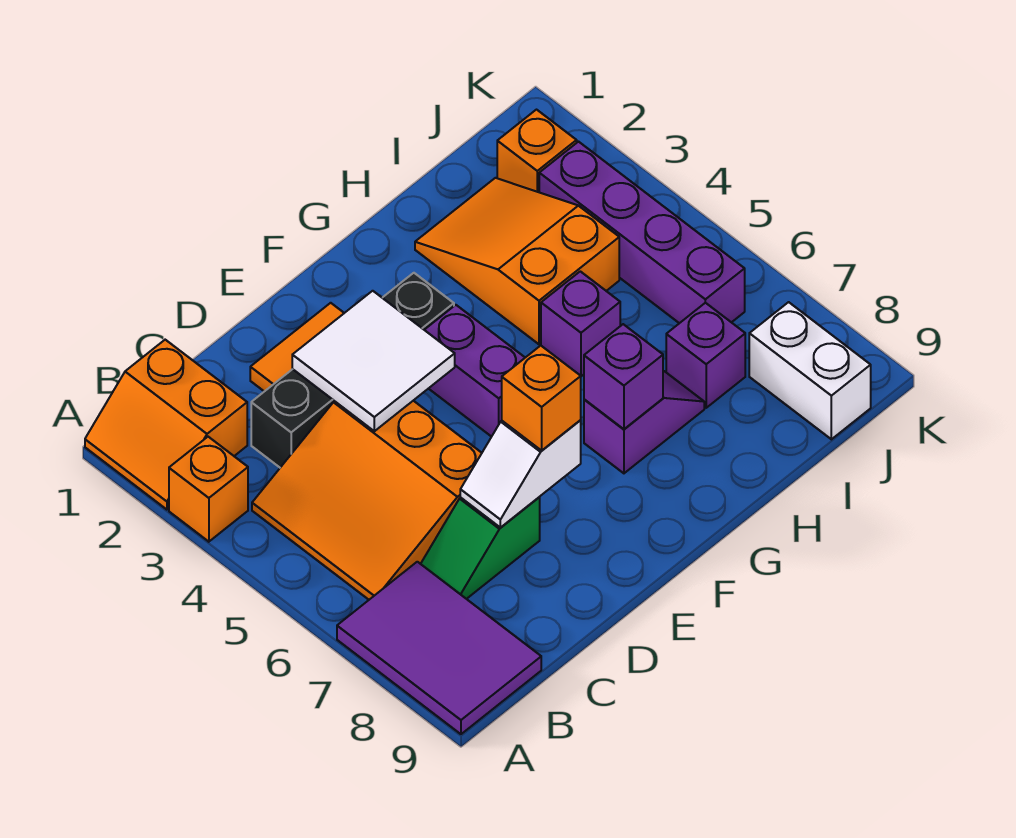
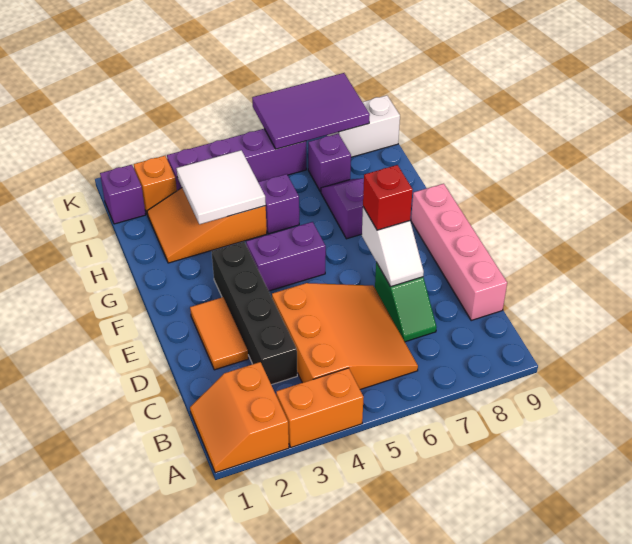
orange 2x2 slope [85,340,247,510] -> orange 2x2 slope turned to [190,362,289,473]
orange 1x1 brick [169,437,248,542] -> orange 1x2 brick [276,368,364,447]
purple 2x3 tile [337,562,541,734] -> purple 2x3 tile moved to [252,73,370,149]
orange 3x3 slope [252,401,482,600] -> orange 3x3 slope turned to [272,283,418,390]
none -> pink 1x4 brick [411,184,507,320]
white 2x2 tile [292,291,455,431] -> white 2x2 tile moved to [177,150,266,224]
orange 1x1 brick [502,346,581,451] -> red 1x1 brick [363,165,413,230]
purple 1x1 brick [584,324,663,429] -> purple 1x1 brick moved to [100,165,146,224]

